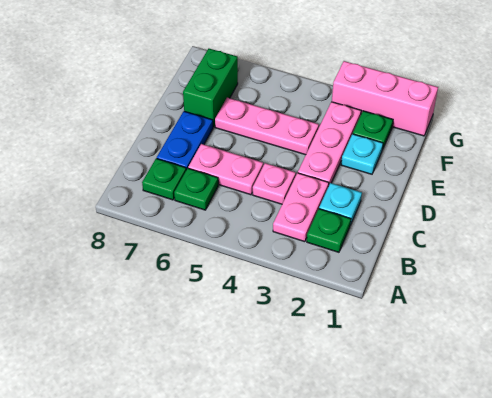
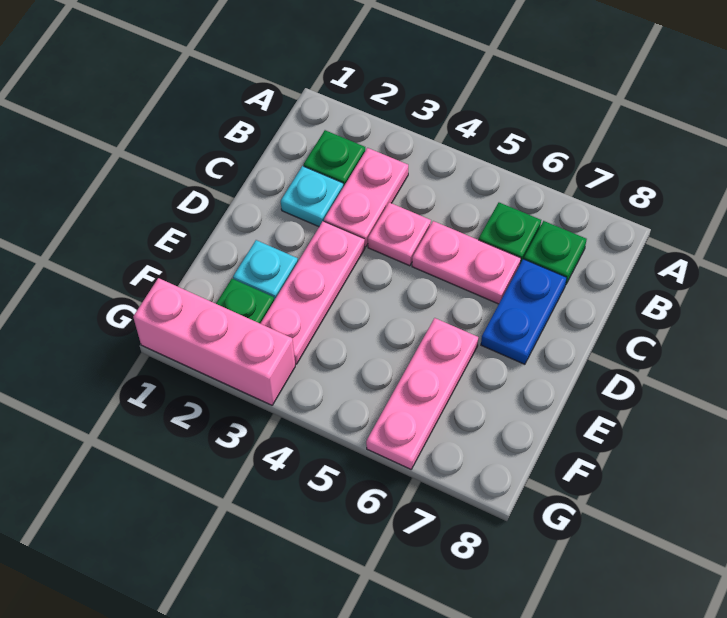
pink 1x3 plate [215,98,319,155] -> pink 1x3 plate turned to [366,318,478,469]
green 1x2 brick [183,49,238,127] -> none

